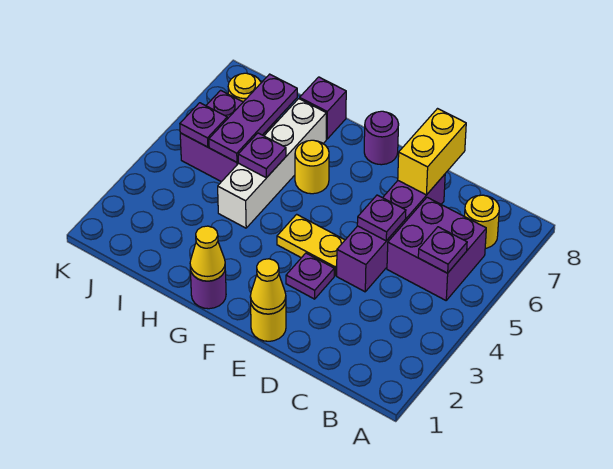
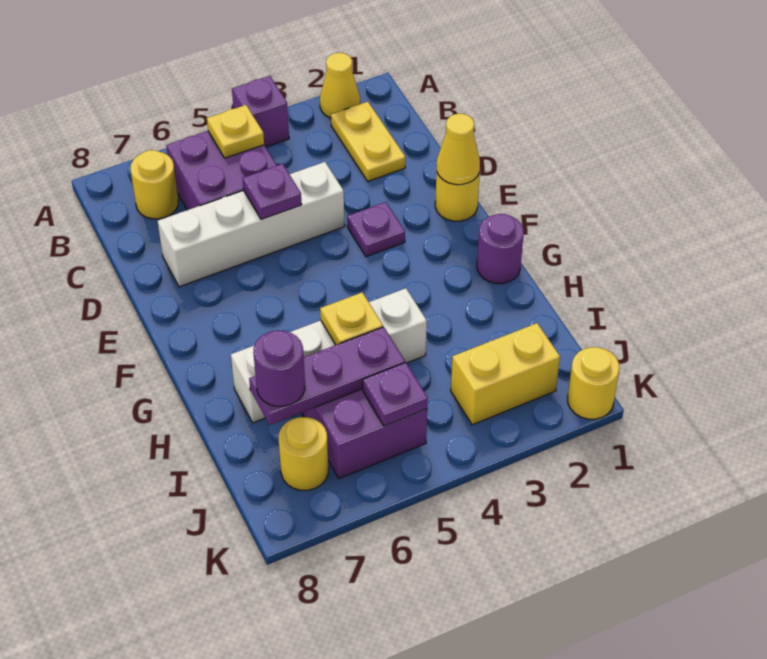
purple 1x1 plate [418,227,467,273] -> yellow 1x1 plate [207,105,264,158]
purple 1x4 brick [337,174,445,292] -> white 1x4 brick [158,162,345,287]
yellow 1x2 brick [398,109,466,195] -> yellow 1x2 brick moved to [451,323,560,425]
yellow 1x2 plate [277,214,345,276] -> yellow 1x2 plate moved to [331,102,405,181]
purple 1x1 round brick [364,111,399,165] -> purple 1x1 round brick moved to [253,331,305,406]
yellow 1x1 cone [190,226,225,281] -> yellow 1x1 cone moved to [320,53,360,118]
yellow 1x1 round brick [295,140,329,194] -> yellow 1x1 round brick moved to [568,347,619,419]
purple 1x1 plate [238,133,286,178] -> yellow 1x1 plate [320,292,383,345]
purple 1x1 brick [300,77,346,139] -> purple 1x1 brick moved to [232,76,289,147]

